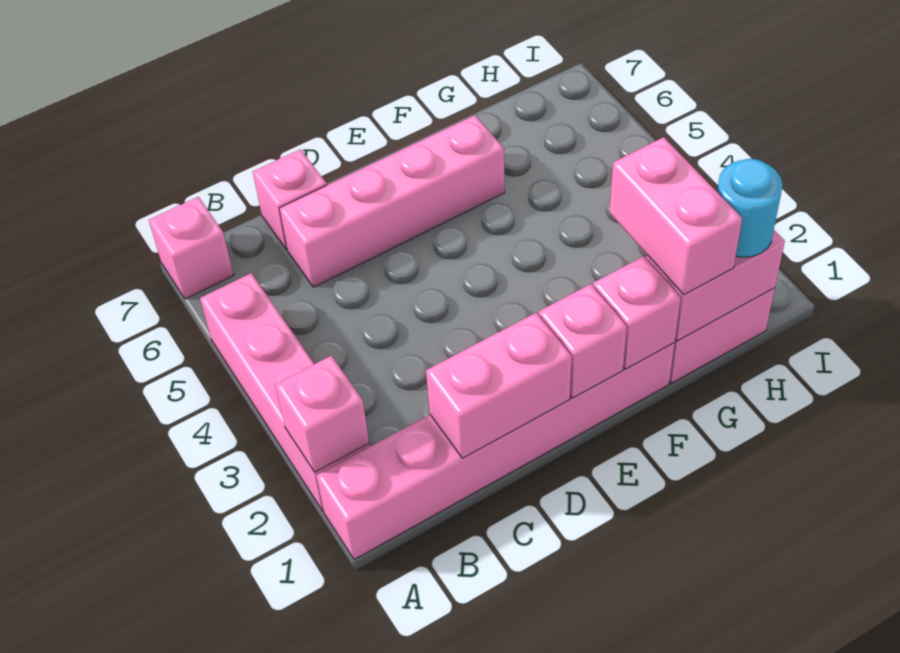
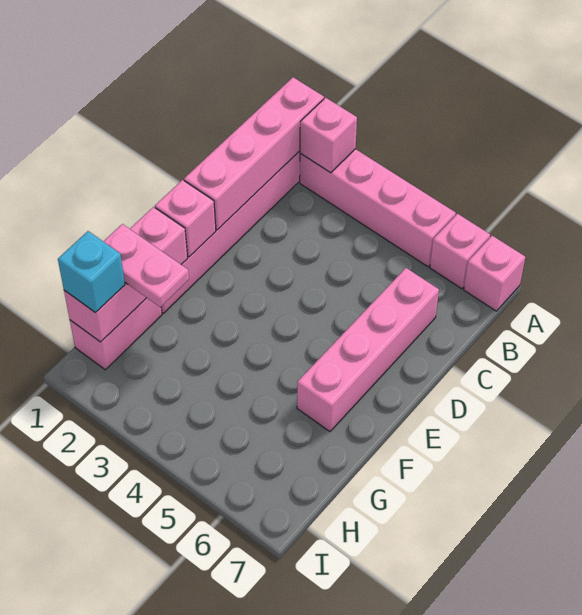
pink 1x2 brick [426,313,572,458] -> pink 1x4 brick [184,77,324,230]
pink 1x1 brick [253,149,327,250] -> pink 1x1 brick moved to [430,214,490,289]
pink 1x2 brick [610,137,742,295] -> pink 1x2 plate [103,224,189,307]
cyan 1x1 round brick [717,159,783,257] -> cyan 1x1 brick [58,231,125,313]

